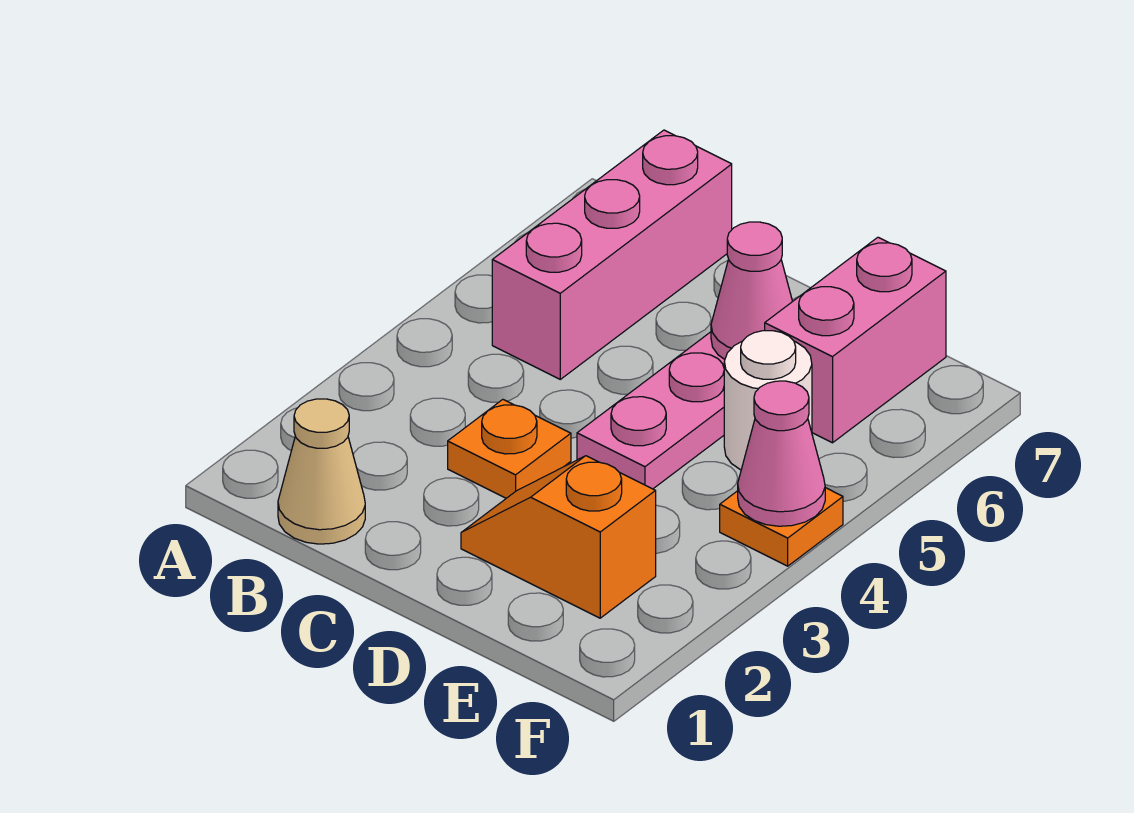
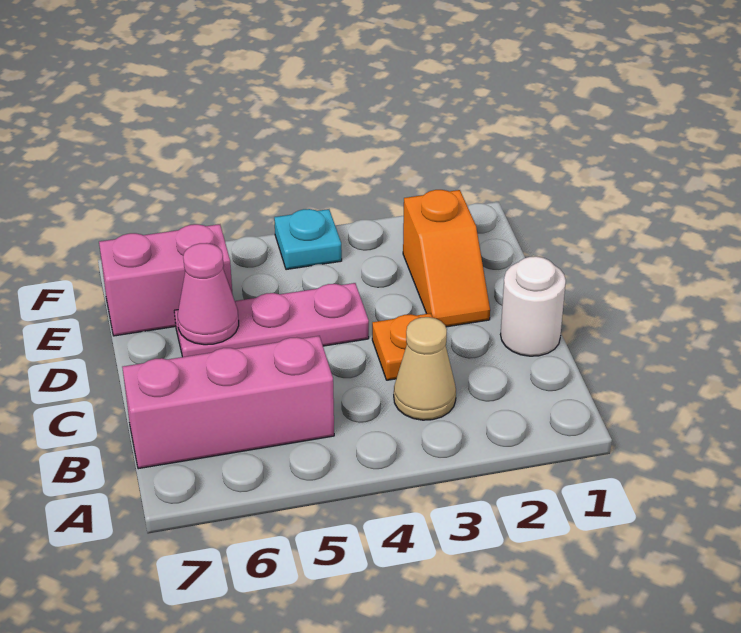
tan 1x1 cone [278,399,365,544] -> tan 1x1 cone moved to [394,317,456,420]
white 1x1 round brick [724,331,812,470] -> white 1x1 round brick moved to [501,256,566,356]
orange 1x1 plate [720,488,843,566] -> cyan 1x1 plate [274,209,342,270]
pink 1x1 cone [738,381,825,526] -> none

